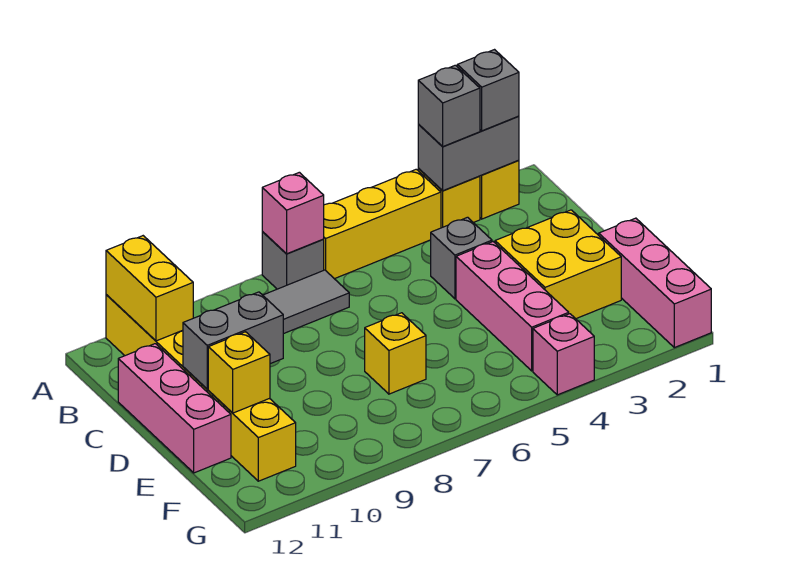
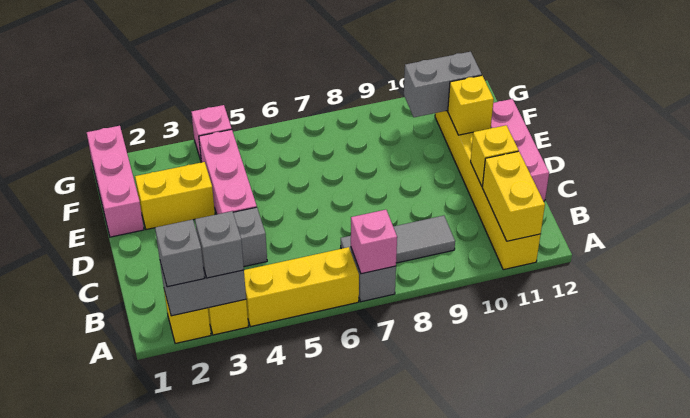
yellow 2x2 brick [495,210,621,319] -> yellow 1x2 brick [135,162,215,230]
grey 1x2 brick [183,292,283,389] -> grey 1x2 brick moved to [404,52,482,117]
yellow 1x1 brick [365,313,426,394] -> yellow 1x1 brick moved to [471,125,519,187]

